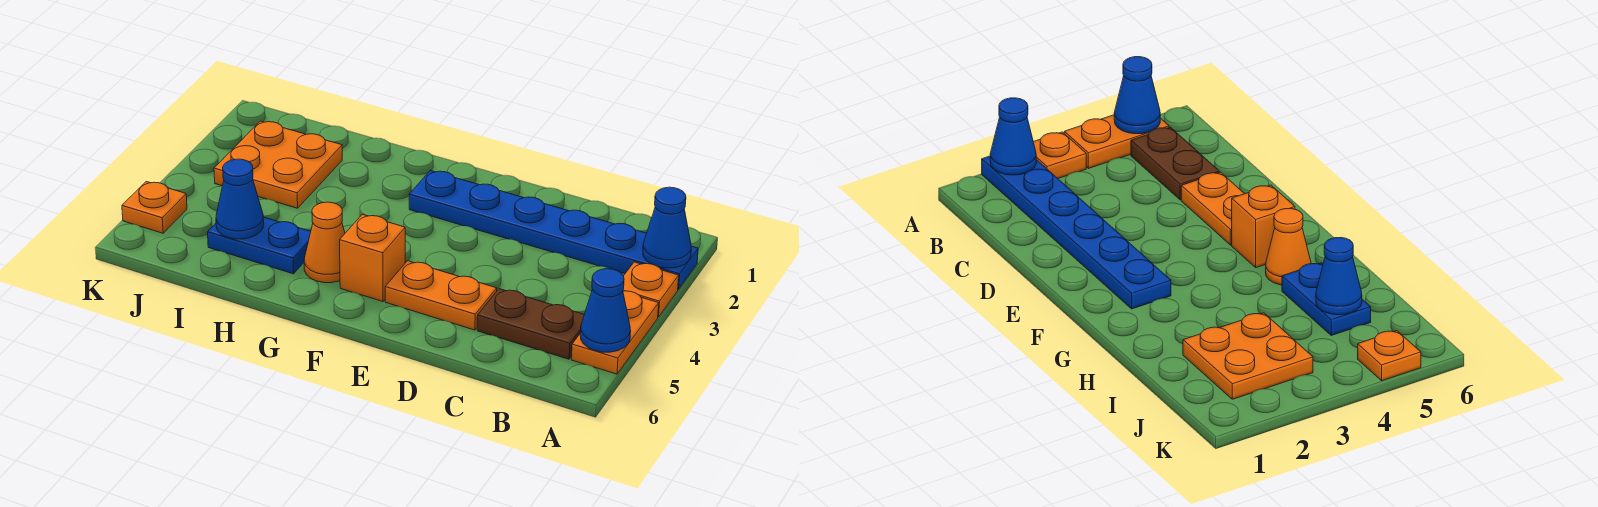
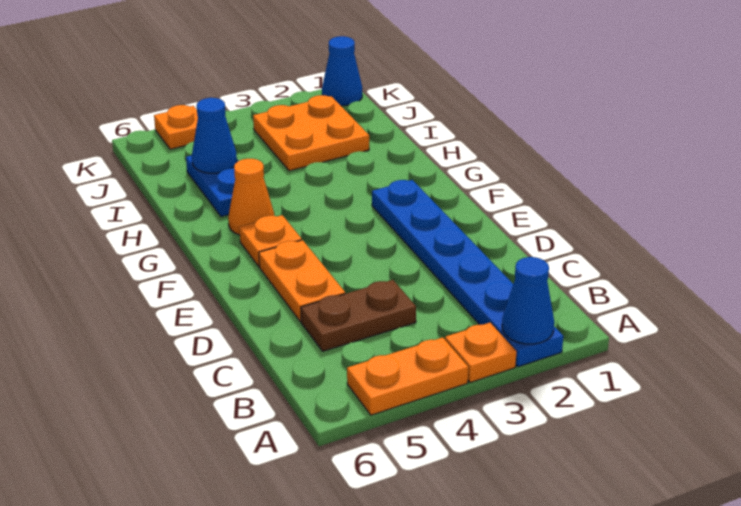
blue 1x1 cone [580,269,631,352] -> blue 1x1 cone moved to [322,36,362,106]
brown 1x2 plate [477,289,584,359] -> brown 1x2 plate turned to [301,280,416,351]
orange 1x1 brick [340,214,405,302] -> orange 1x1 plate [239,215,302,267]

